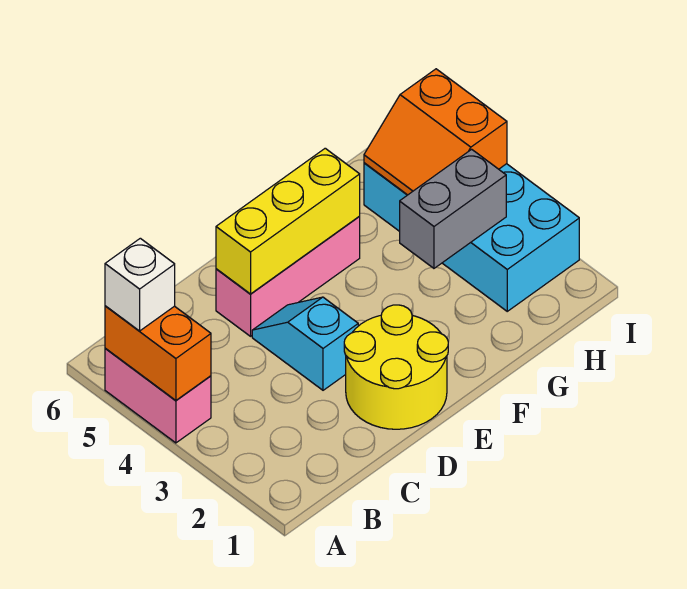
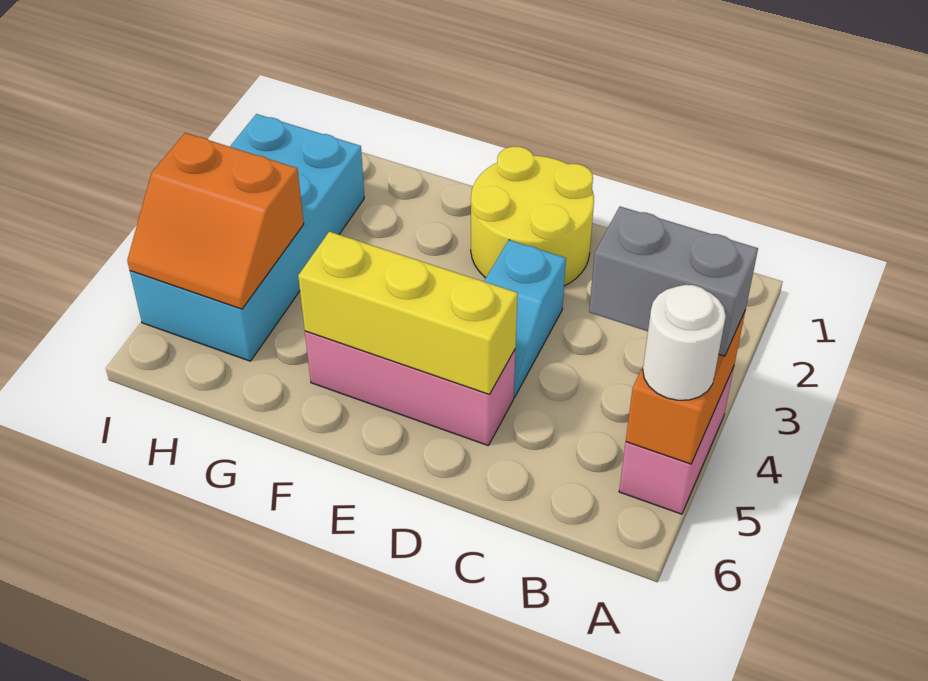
white 1x1 brick [105,238,175,331] -> white 1x1 round brick [643,285,726,400]
grey 1x2 brick [400,149,506,268] -> grey 1x2 brick moved to [589,207,758,356]
orange 2x2 slope [364,69,507,195] -> orange 2x2 slope turned to [127,133,304,309]

